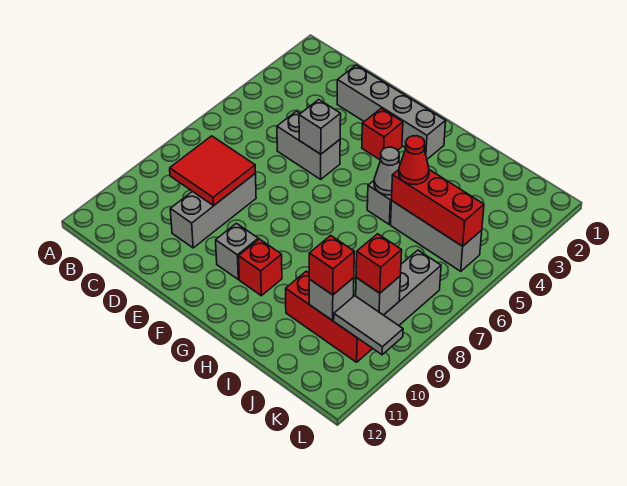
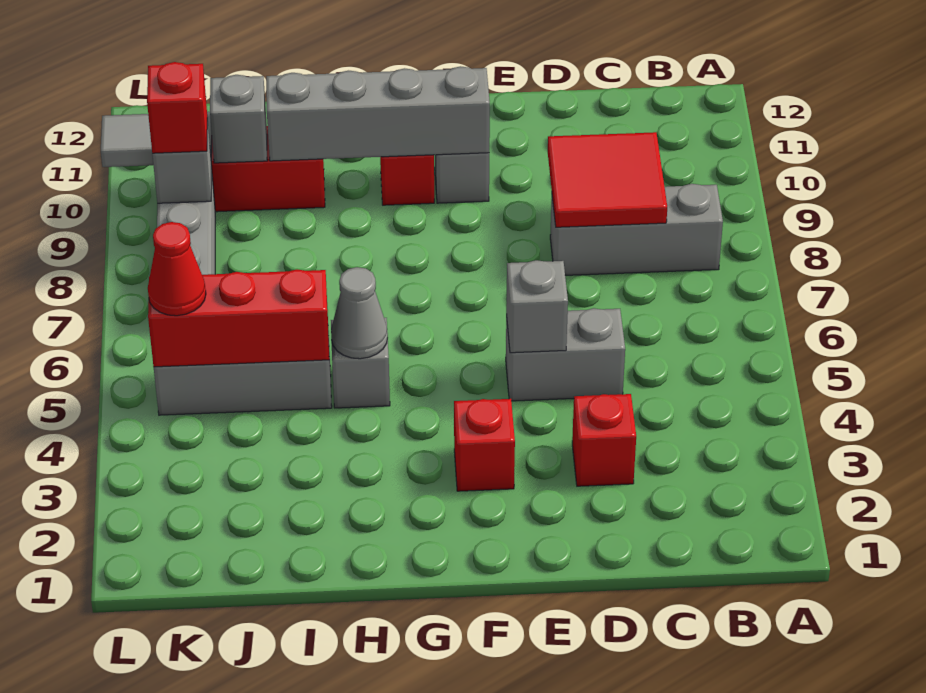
grey 1x4 brick [337,65,446,159] -> grey 1x4 brick moved to [266,66,490,161]
grey 1x3 brick [170,174,256,248] -> grey 1x3 brick turned to [550,184,723,275]
red 1x1 cone [399,136,429,184] -> red 1x1 cone moved to [148,222,206,316]
red 1x1 brick [309,236,354,295] -> red 1x1 brick moved to [572,394,636,486]

